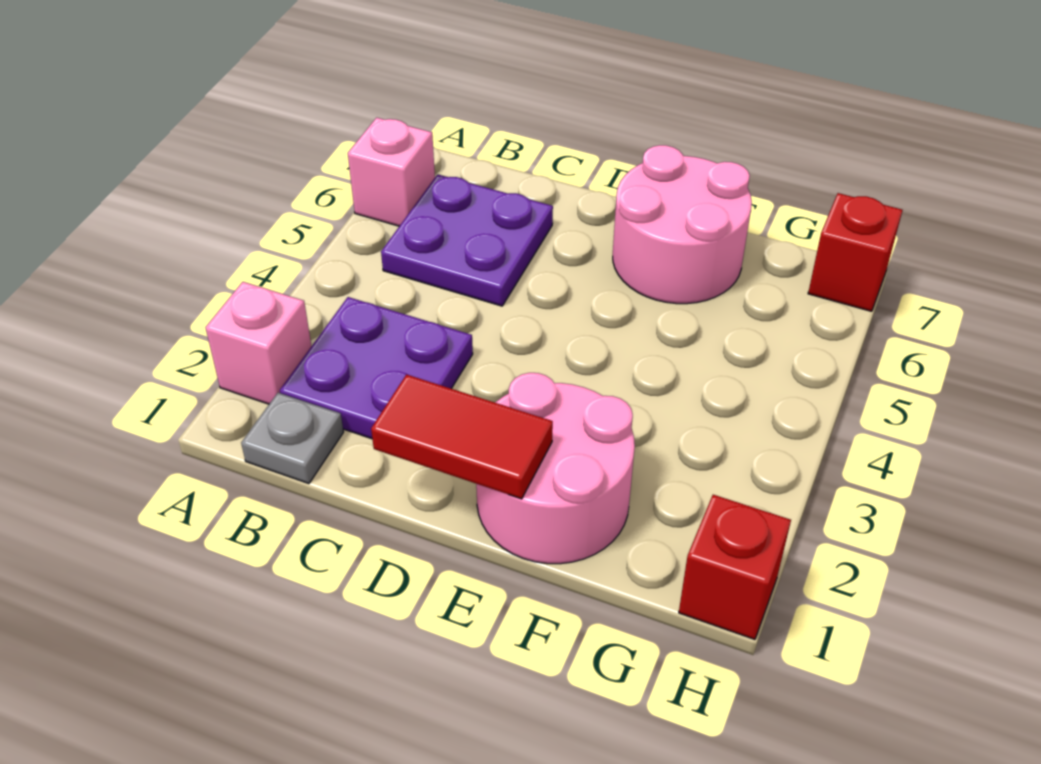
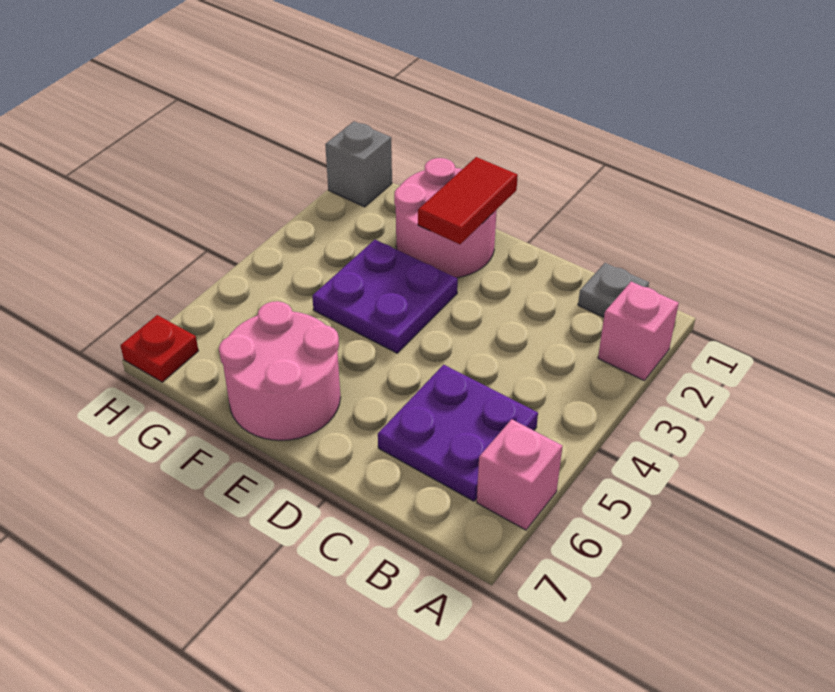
purple 2x2 plate [280,297,473,439] -> purple 2x2 plate moved to [312,240,458,353]
red 1x2 tile [371,375,553,499] -> red 1x2 tile turned to [418,157,518,244]
red 1x1 brick [679,495,791,639] -> grey 1x1 brick [325,121,392,207]
red 1x1 brick [808,193,902,311] -> red 1x1 plate [120,315,198,382]

